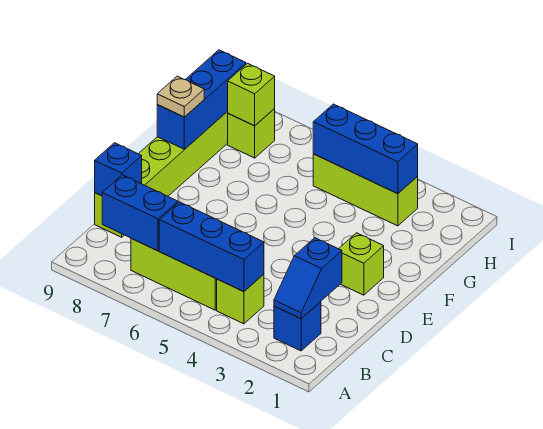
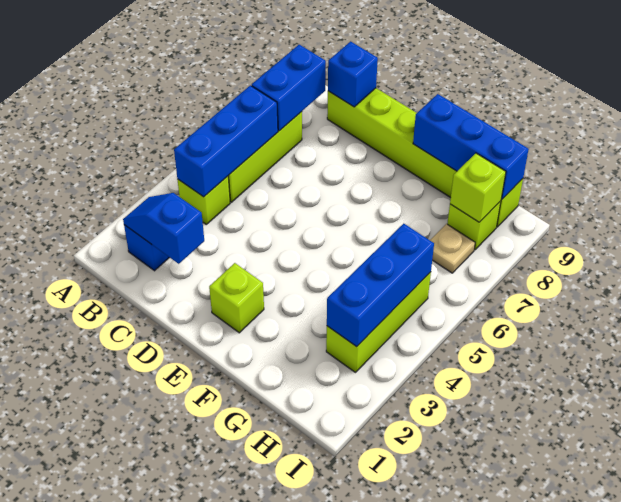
tan 1x1 plate [157,76,204,117] -> tan 1x1 plate moved to [430,224,475,273]

